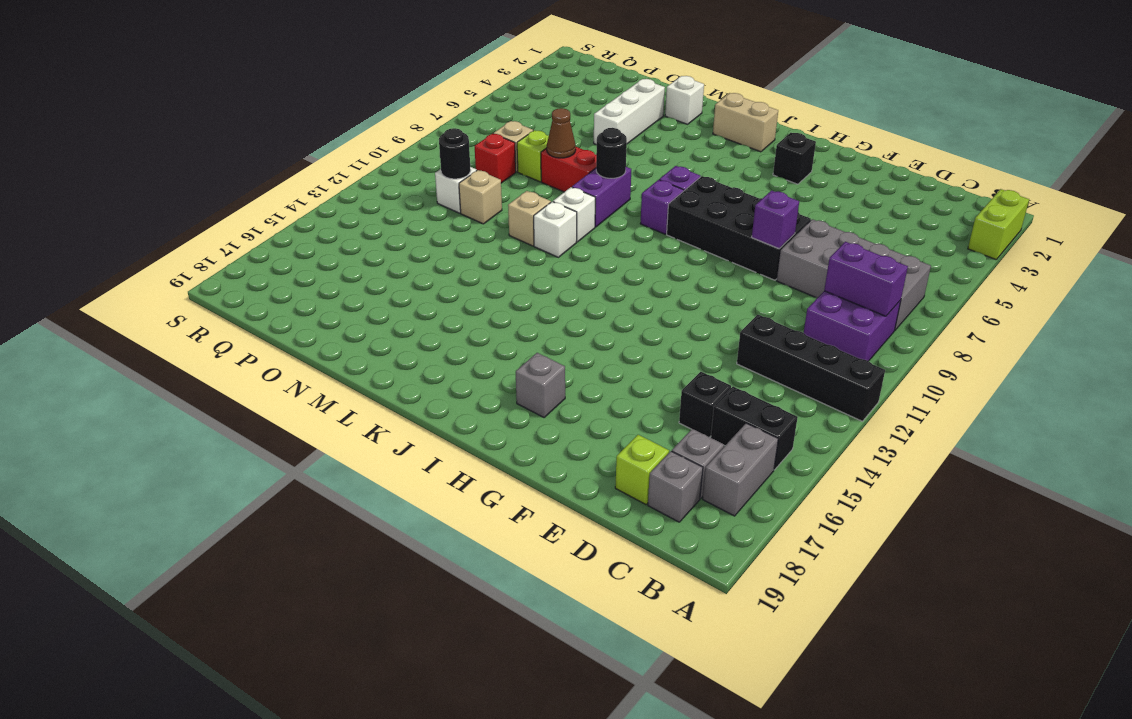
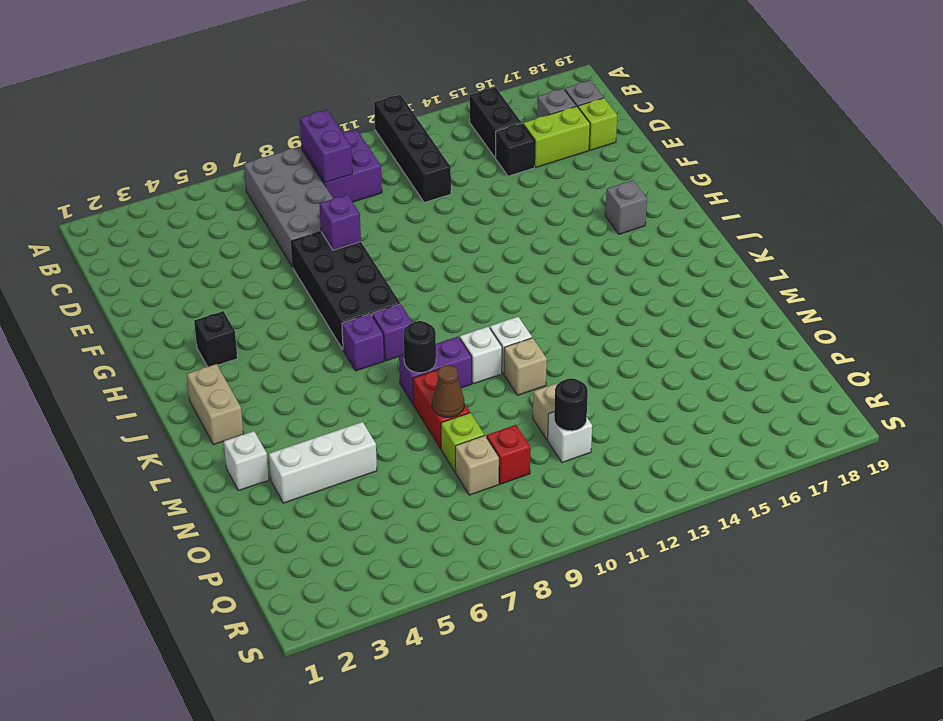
lime 1x2 brick [968,189,1029,260] -> lime 1x2 brick moved to [523,106,590,167]
grey 1x2 brick [703,423,778,516] -> none

